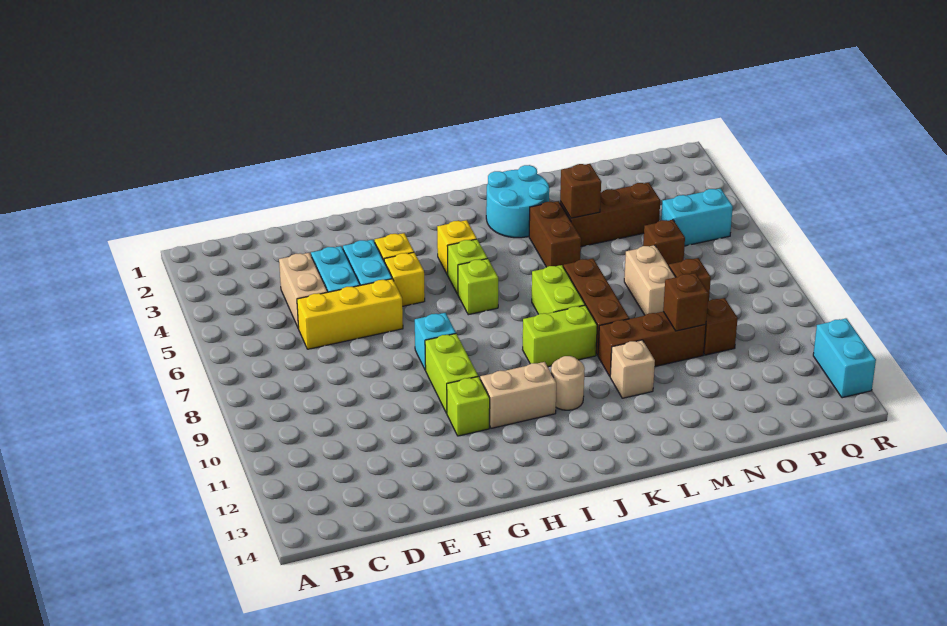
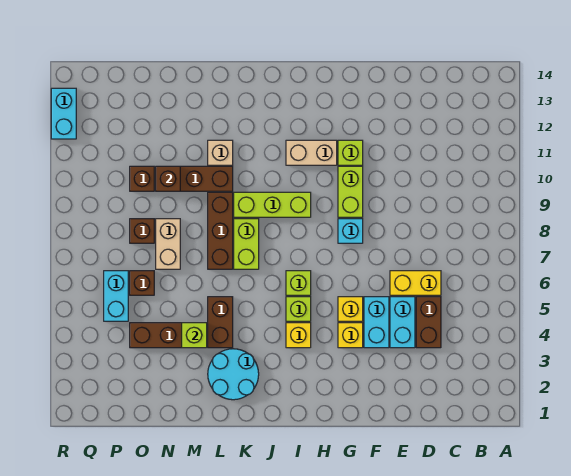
tan 1x2 brick [279,253,328,328] -> brown 1x2 brick [416,297,441,348]
yellow 1x3 brick [297,279,403,349] -> yellow 1x2 brick [390,271,441,295]
lime 1x2 brick [523,305,597,367] -> lime 1x3 brick [234,192,311,217]
tan 1x1 round brick [551,356,585,410] -> none
brown 1x1 brick [560,164,601,218] -> lime 1x1 brick [182,323,207,348]
cyan 1x2 brick [661,188,733,246] -> cyan 1x2 brick turned to [104,271,128,321]

